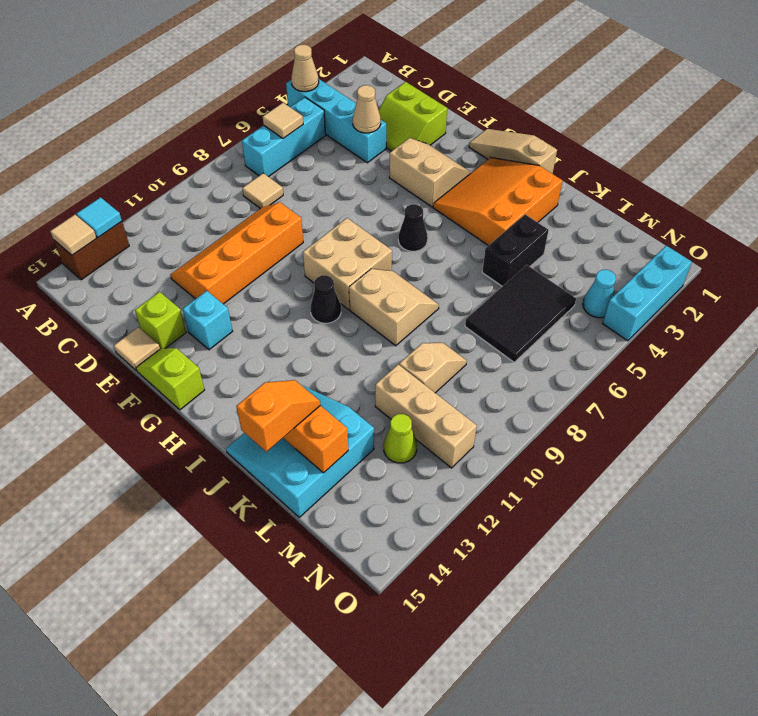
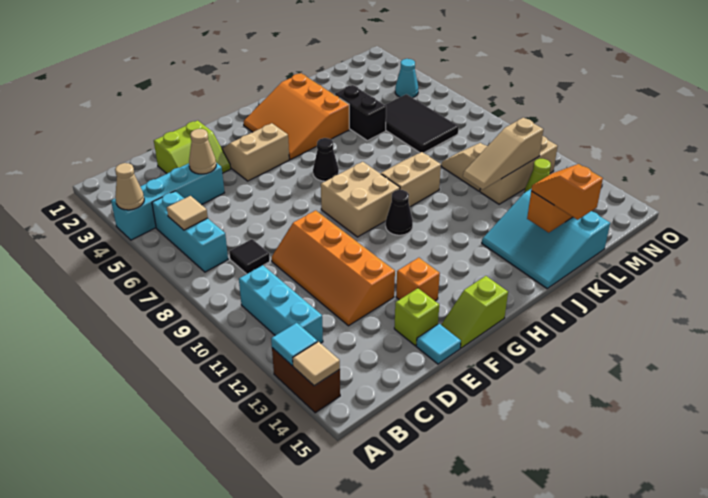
tan 1x1 tile [242,173,283,209] -> black 1x1 tile [229,239,270,274]
tan 1x1 tile [114,327,160,371] -> cyan 1x1 tile [416,324,461,364]
cyan 1x1 brick [183,291,232,350] -> orange 1x1 brick [396,258,440,301]
tan 1x3 slope [469,129,557,174] -> tan 1x3 slope moved to [463,118,543,190]
cyan 1x3 brick [603,246,692,341] -> cyan 1x3 brick moved to [239,265,323,343]

